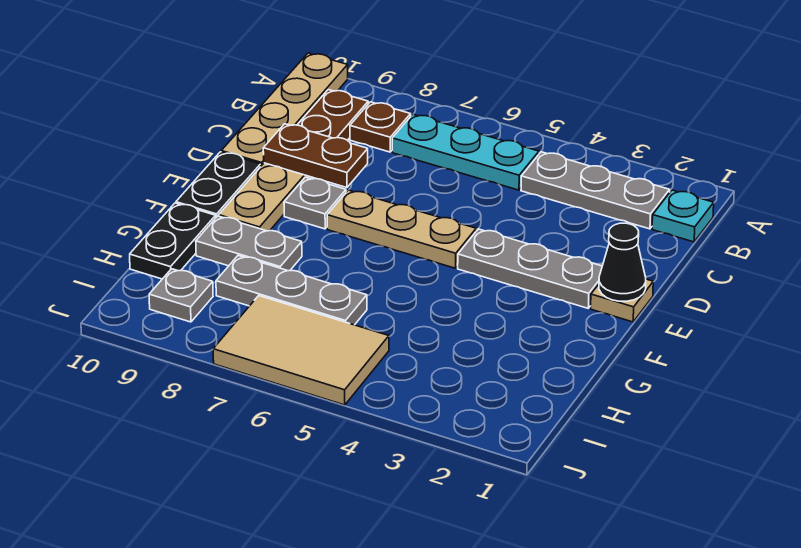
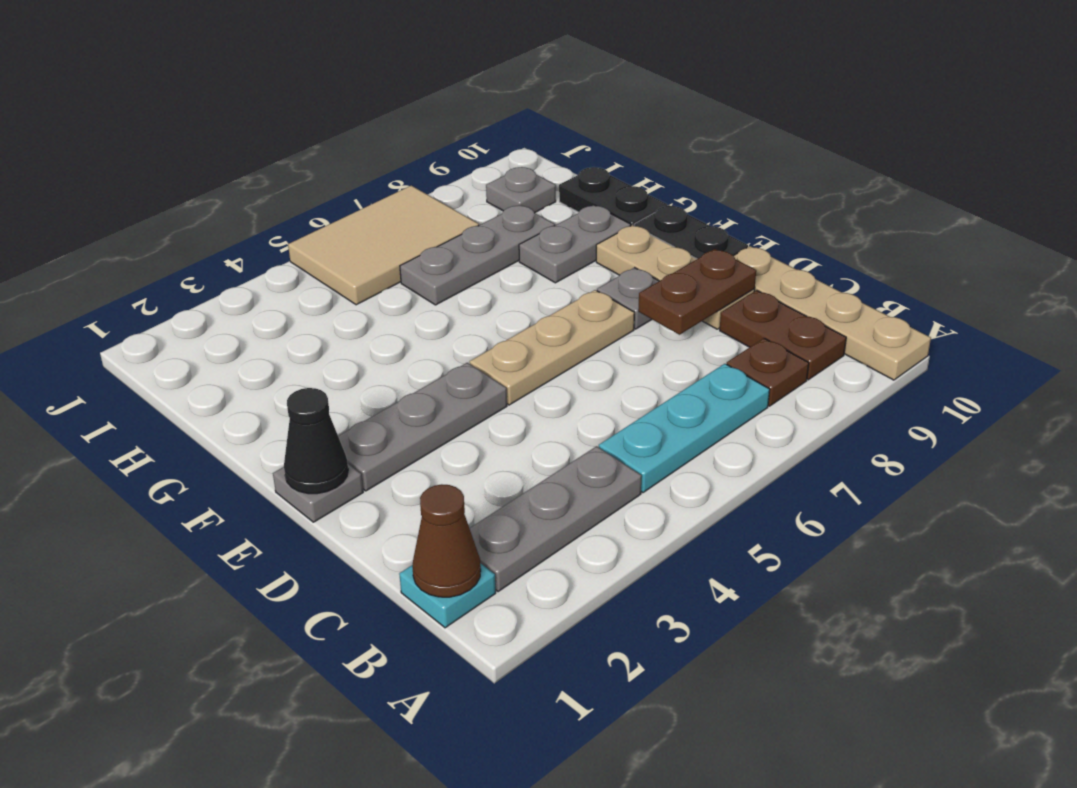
none -> brown 1x1 cone [412,484,481,597]
tan 1x1 plate [591,279,653,322] -> grey 1x1 plate [273,464,363,522]

